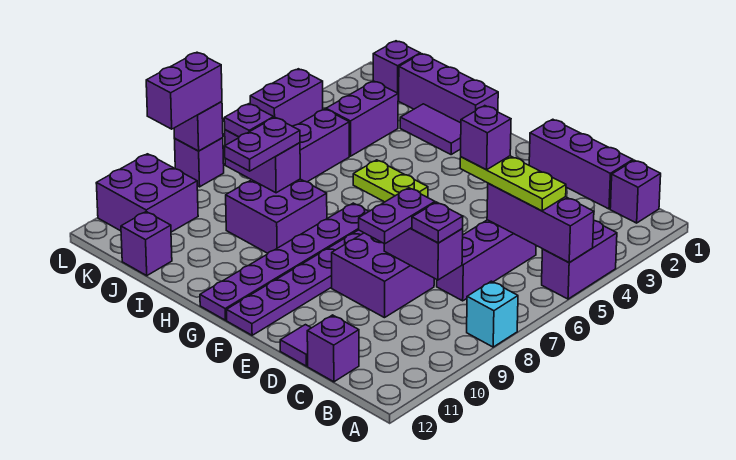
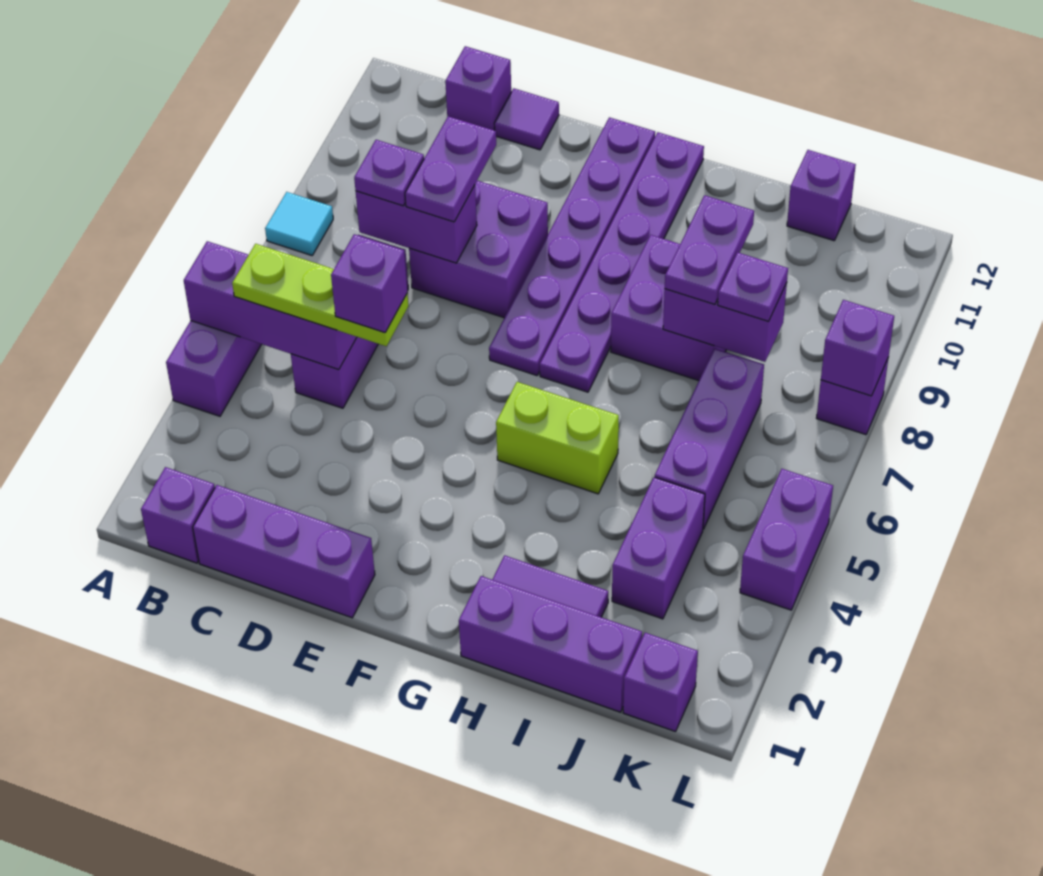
cyan 1x1 brick [467,281,518,347] -> cyan 1x1 tile [265,192,333,255]
lime 1x2 plate [353,160,428,202] -> lime 1x2 brick [496,382,619,494]
purple 2x2 brick [96,154,198,232] -> none
purple 1x2 brick [146,52,222,129] -> none

